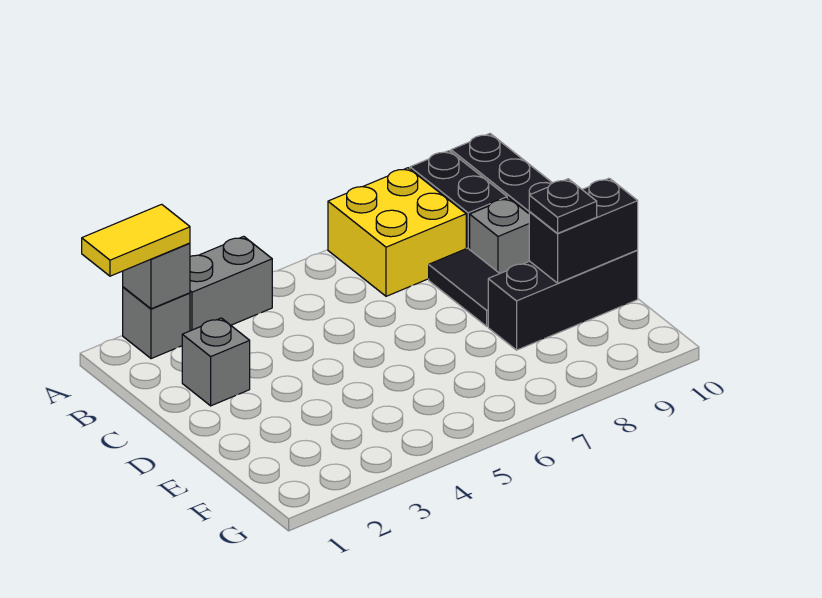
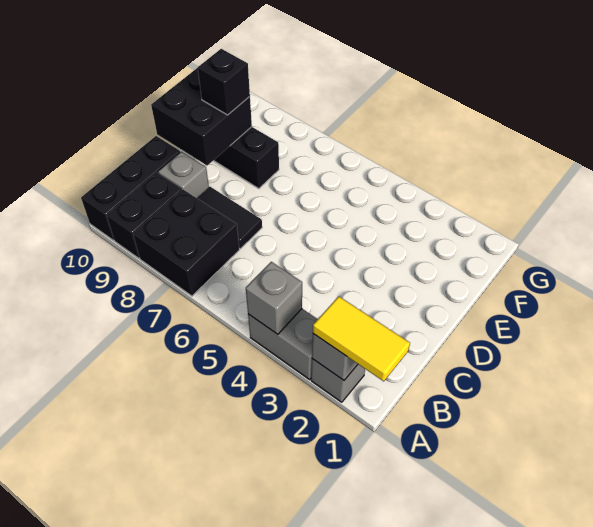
yellow 2x2 brick [328,168,466,296] -> black 2x2 brick [133,190,239,296]
grey 1x1 brick [182,318,250,406] -> grey 1x1 brick moved to [246,262,302,334]
black 1x2 tile [429,248,500,326] -> black 1x2 tile turned to [197,187,262,249]
black 1x2 brick [529,178,638,283] -> black 2x2 brick [151,68,252,166]
black 1x1 plate [529,179,597,234] -> black 1x1 brick [198,49,250,115]

